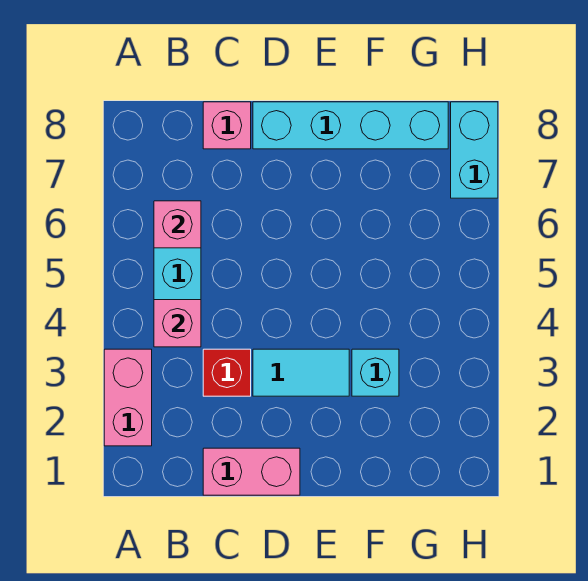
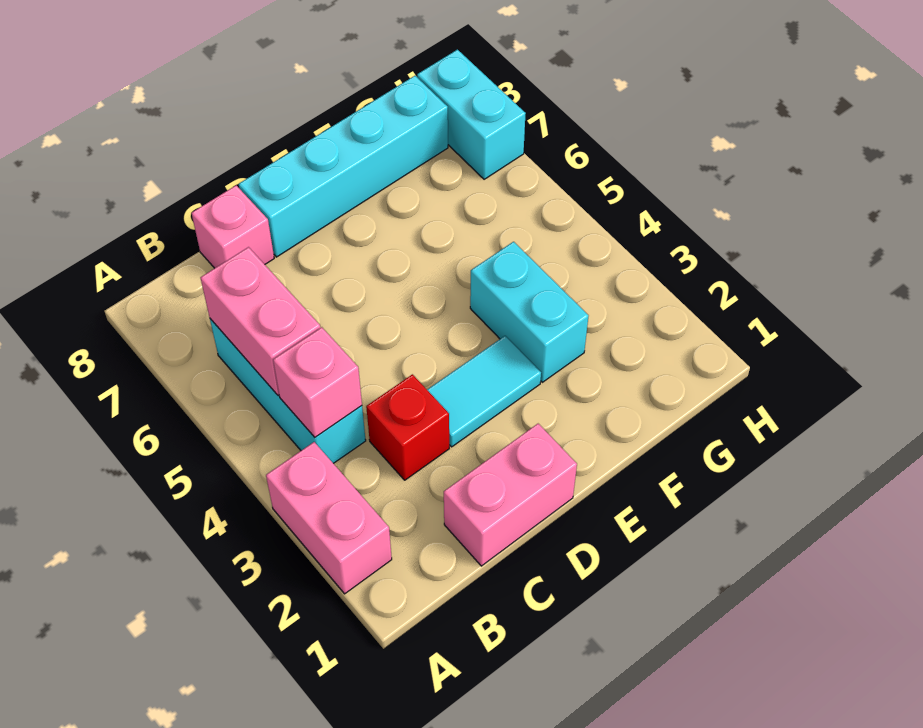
pink 1x1 brick [154,201,201,248] -> pink 1x2 brick [200,247,320,396]
cyan 1x1 brick [352,349,399,396] -> cyan 1x2 brick [470,242,588,382]

